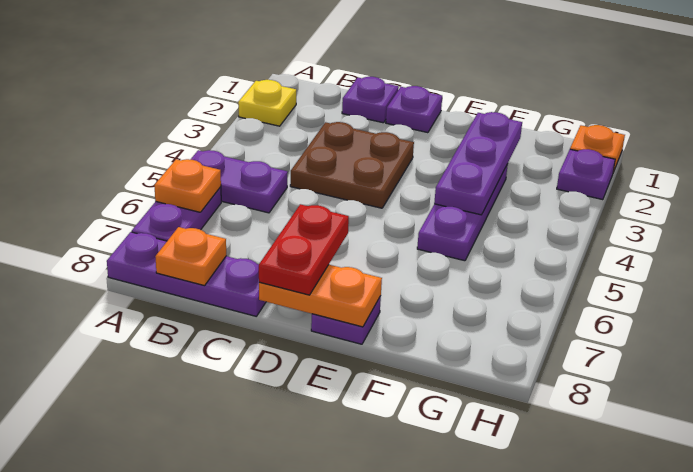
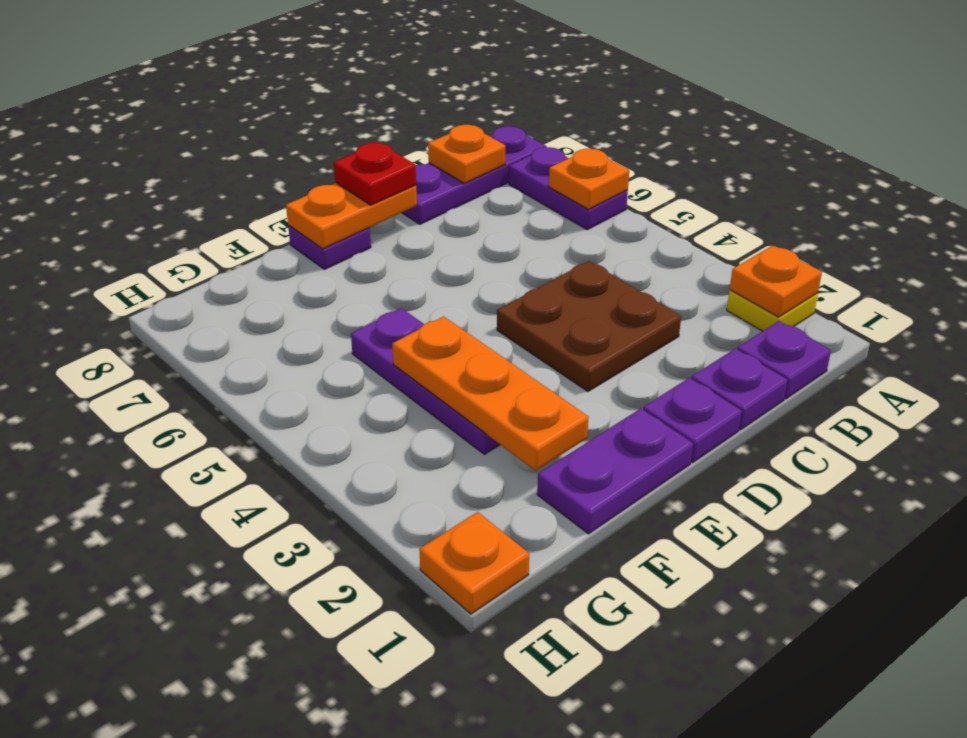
none -> orange 1x1 plate [730,246,822,317]
purple 1x2 plate [190,150,288,213] -> purple 1x2 plate moved to [537,409,693,534]
red 1x2 plate [259,204,349,295] -> red 1x1 plate [334,143,416,205]
purple 1x3 plate [434,112,522,215] -> orange 1x3 plate [392,316,588,471]
purple 1x1 plate [557,149,615,200] -> purple 1x1 plate moved to [737,321,831,399]

